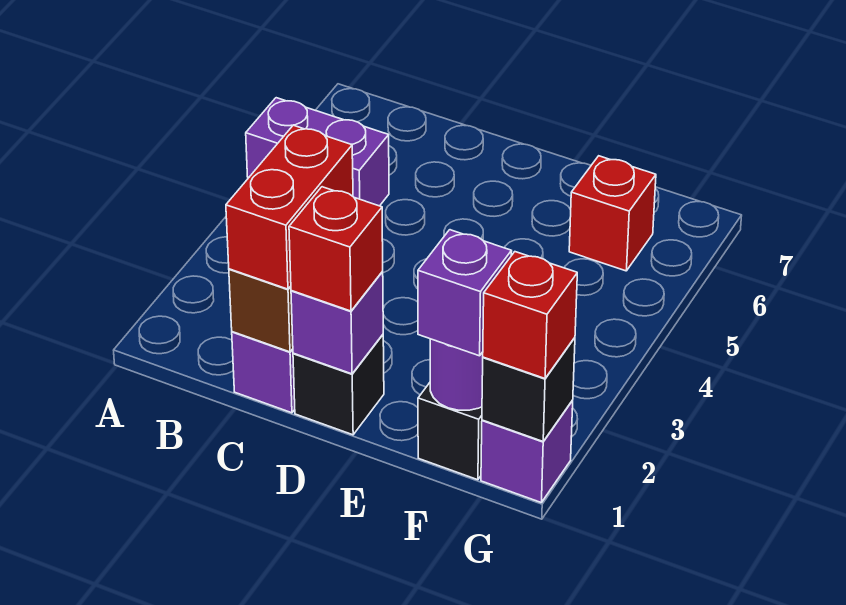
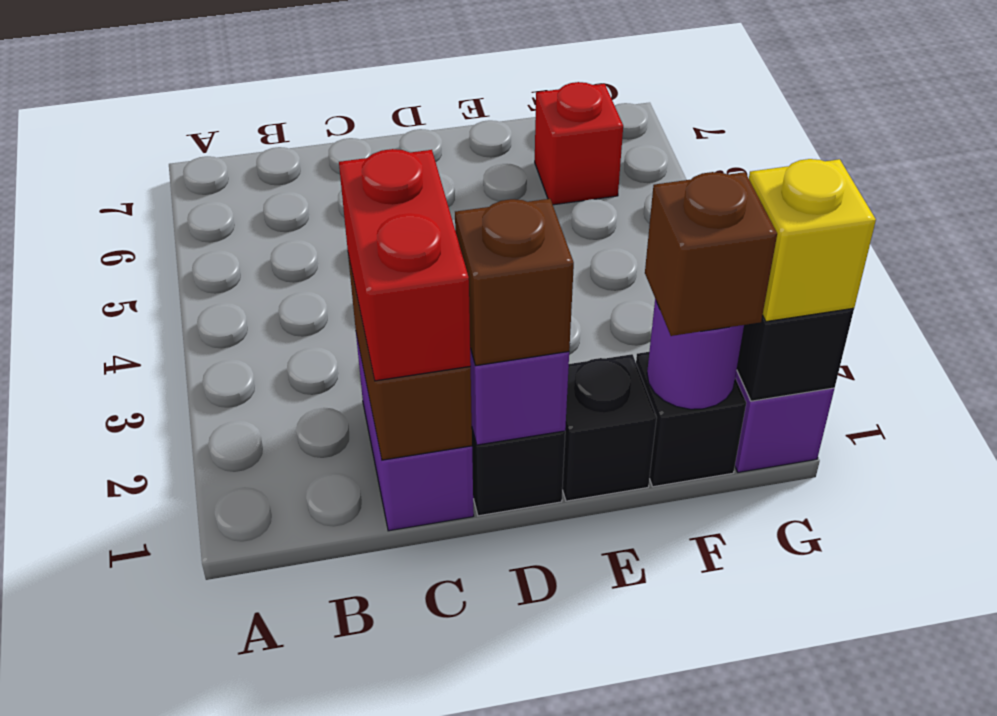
purple 1x2 brick [246,98,389,206] -> none
red 1x1 brick [289,187,383,311] -> brown 1x1 brick [455,199,574,366]
none -> black 1x1 brick [562,354,657,501]
purple 1x1 brick [418,230,512,356] -> brown 1x1 brick [645,172,777,336]
red 1x1 brick [483,252,577,378] -> yellow 1x1 brick [749,159,876,322]

